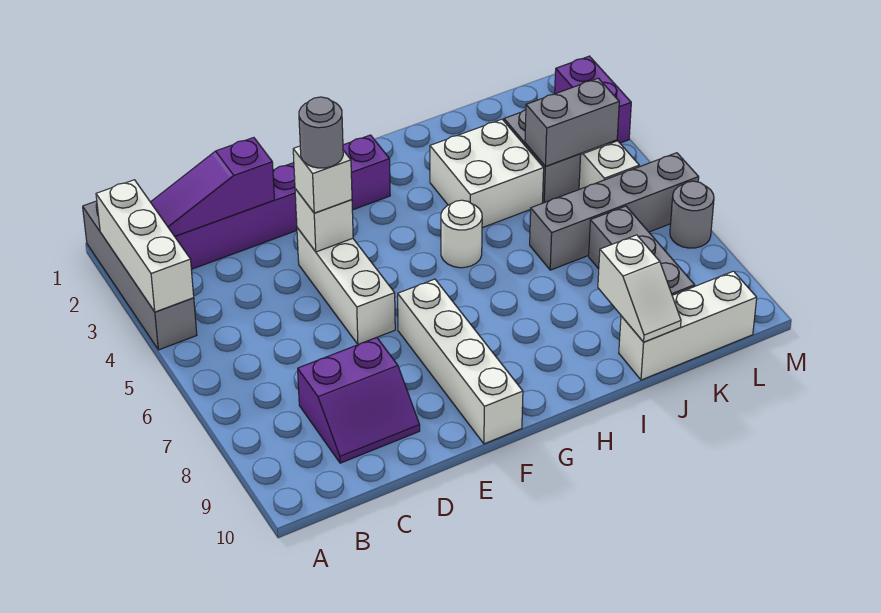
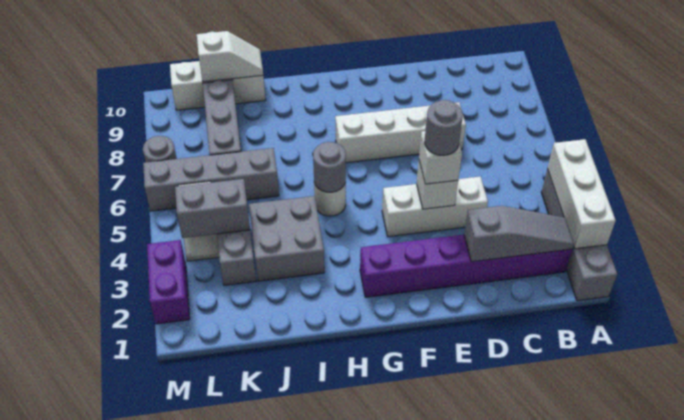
purple 1x3 slope [151,138,274,236] -> grey 1x3 slope [464,206,574,262]
purple 2x2 slope [298,338,420,463] -> none
white 1x3 brick [297,228,395,345] -> white 1x3 brick turned to [382,176,488,237]
white 1x4 brick [398,279,523,444] -> white 1x4 brick turned to [335,102,466,163]
none -> grey 1x1 round brick [313,142,346,192]
white 2x2 brick [430,119,544,228] -> grey 2x2 brick [249,196,324,281]
white 1x2 slope [598,235,681,342] -> white 1x2 slope turned to [197,31,263,82]

